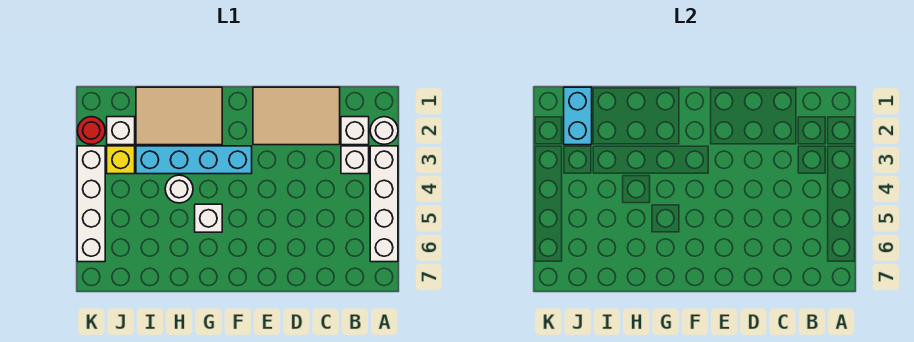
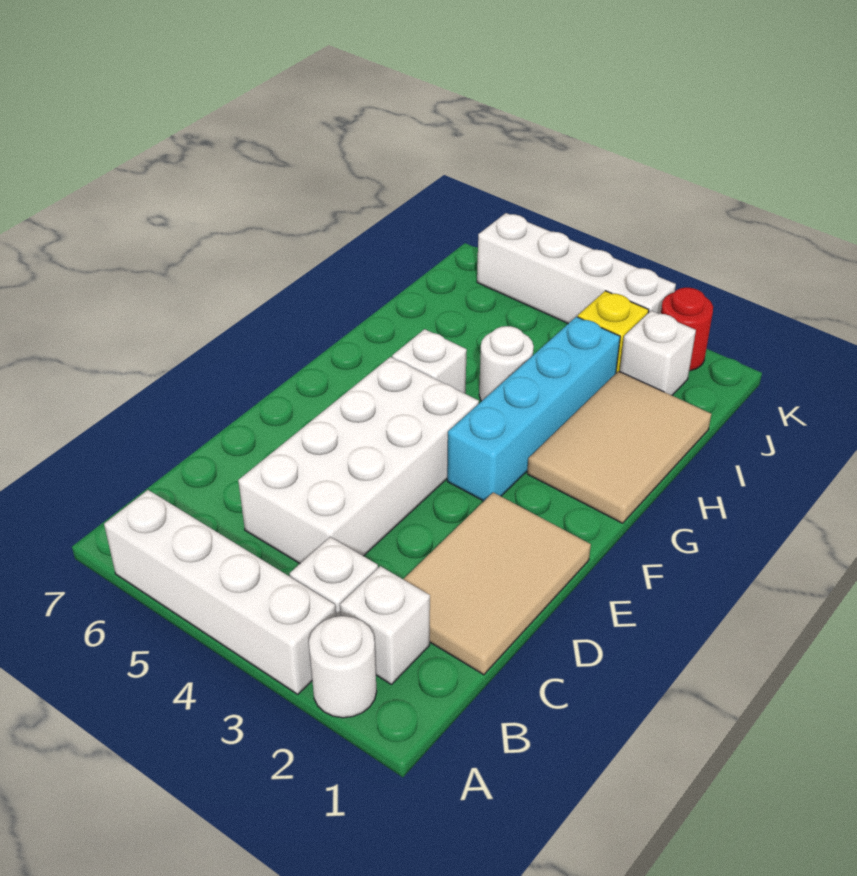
none -> white 2x4 brick [238,357,479,563]
cyan 1x2 brick [564,87,592,145] -> none

